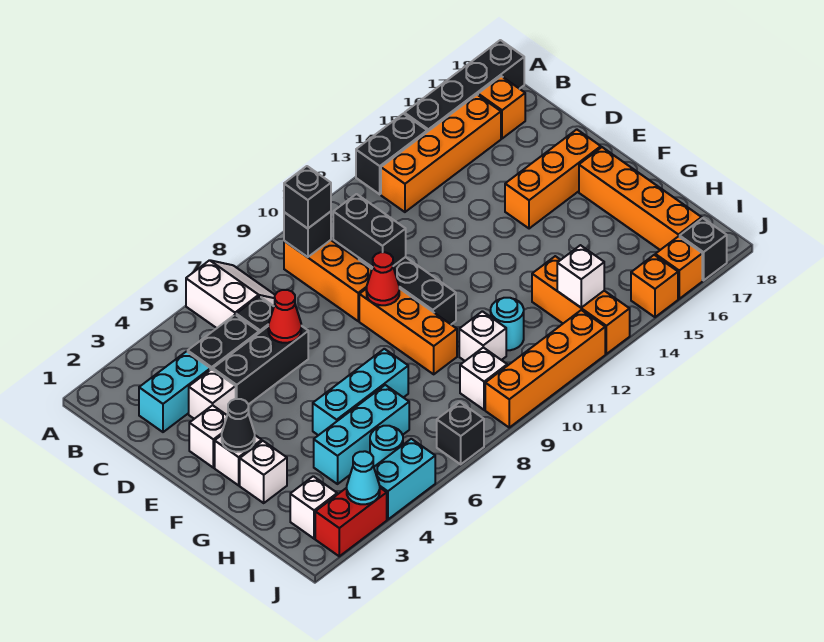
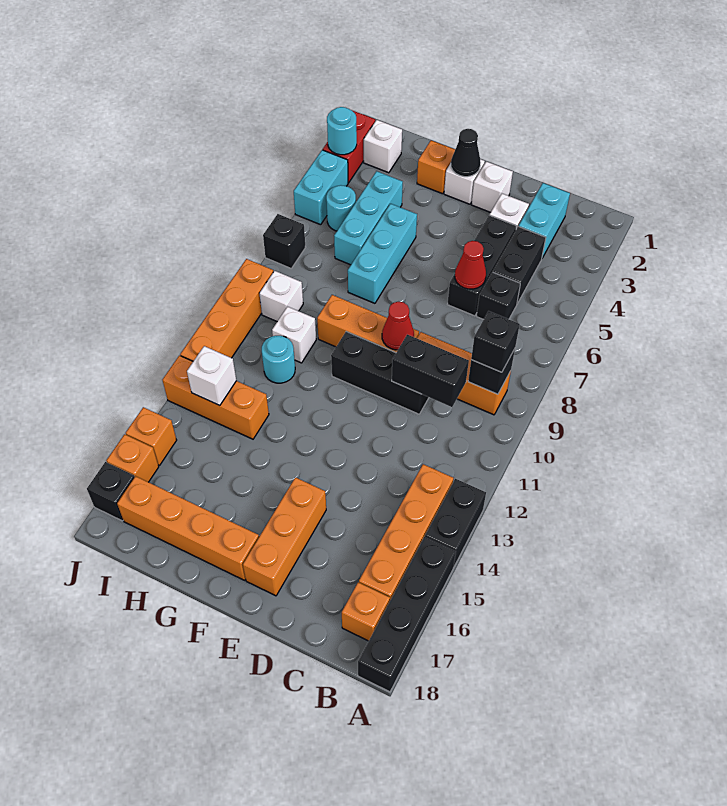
white 2x2 slope [186,260,275,328] -> none
white 1x1 brick [240,441,287,503] -> orange 1x1 brick [417,141,455,194]
cyan 1x1 cone [347,451,380,504] -> cyan 1x1 round brick [327,107,357,155]

